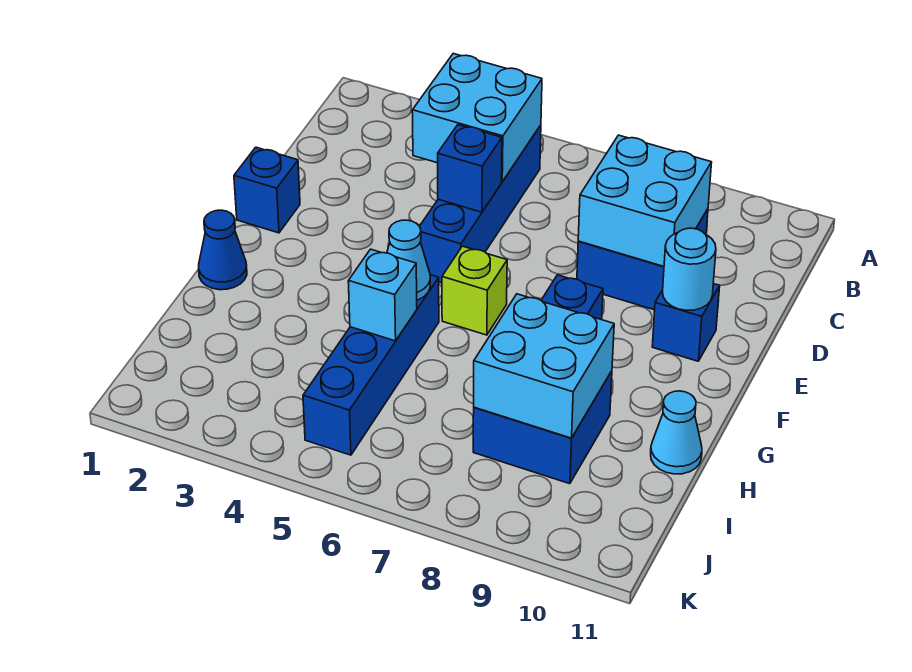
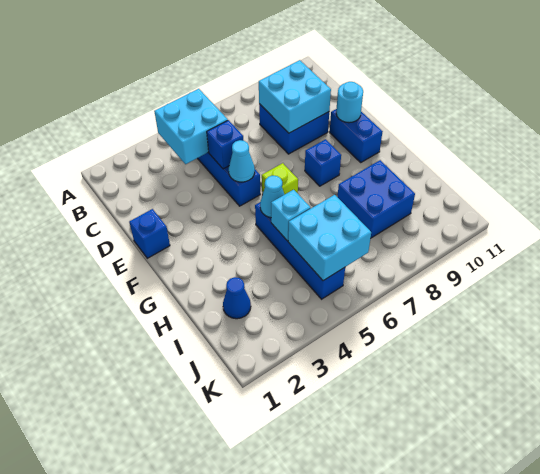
blue 1x1 brick [652,284,720,361] -> blue 1x2 brick [330,109,383,162]
blue 1x1 cone [199,210,247,290] -> blue 1x1 cone moved to [223,277,251,319]
cyan 2x2 brick [474,294,614,438] -> cyan 2x2 brick moved to [288,195,371,281]
cyan 1x1 cone [651,391,702,474] -> cyan 1x1 cone moved to [229,140,255,182]

